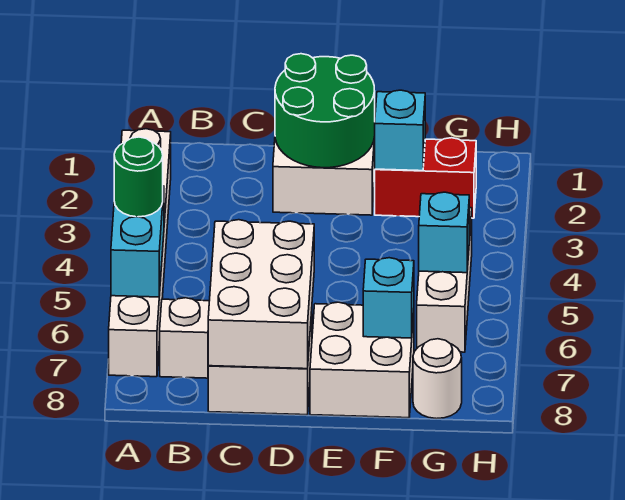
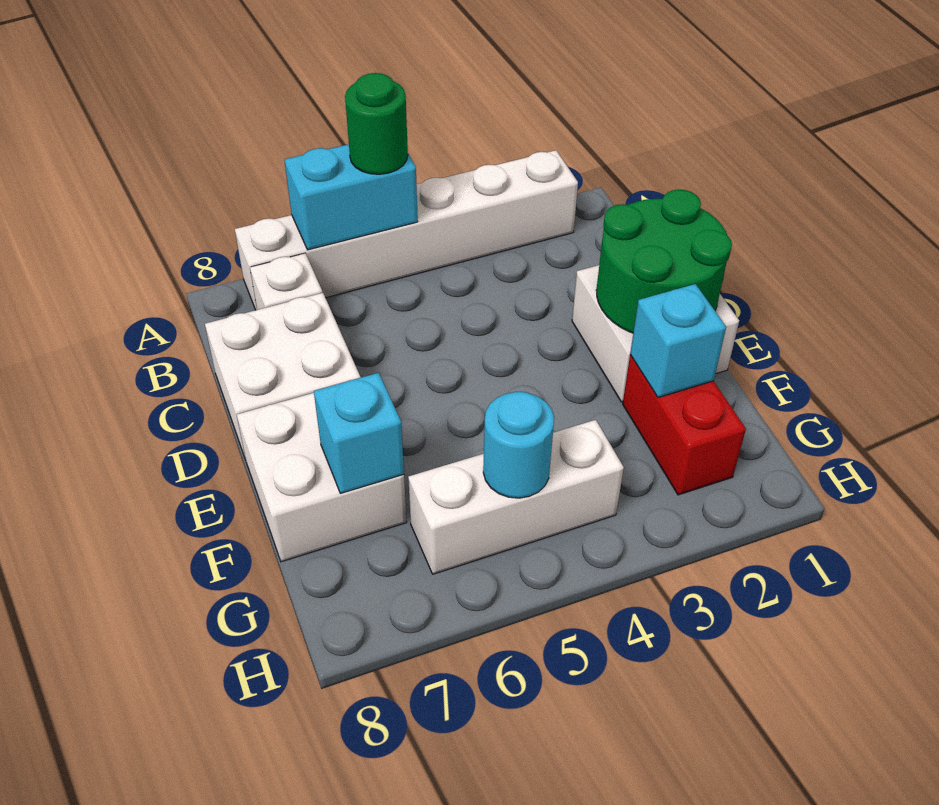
white 2x3 brick [208,220,314,369] -> none
cyan 1x1 brick [419,192,469,273] -> cyan 1x1 round brick [483,392,554,498]
white 1x1 round brick [413,339,462,419] -> none

